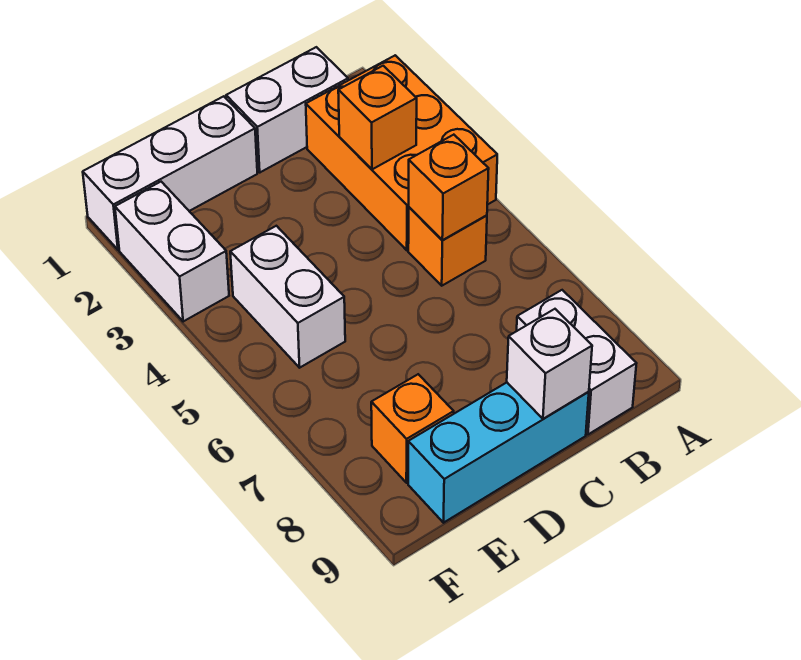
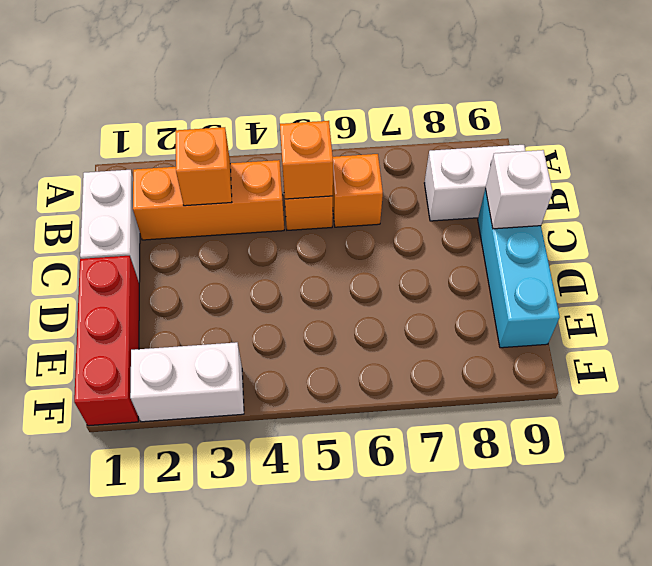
orange 2x3 brick [306,55,497,250] -> orange 1x3 brick [133,160,284,240]
white 1x3 brick [83,96,257,250] -> red 1x3 brick [74,256,139,426]
white 1x2 brick [230,226,345,368] -> none
orange 1x1 brick [371,374,454,483] -> orange 1x1 brick moved to [333,154,383,227]

